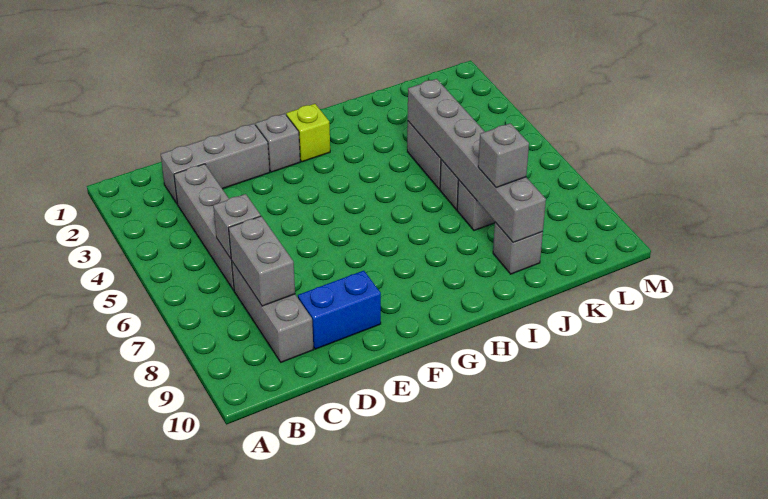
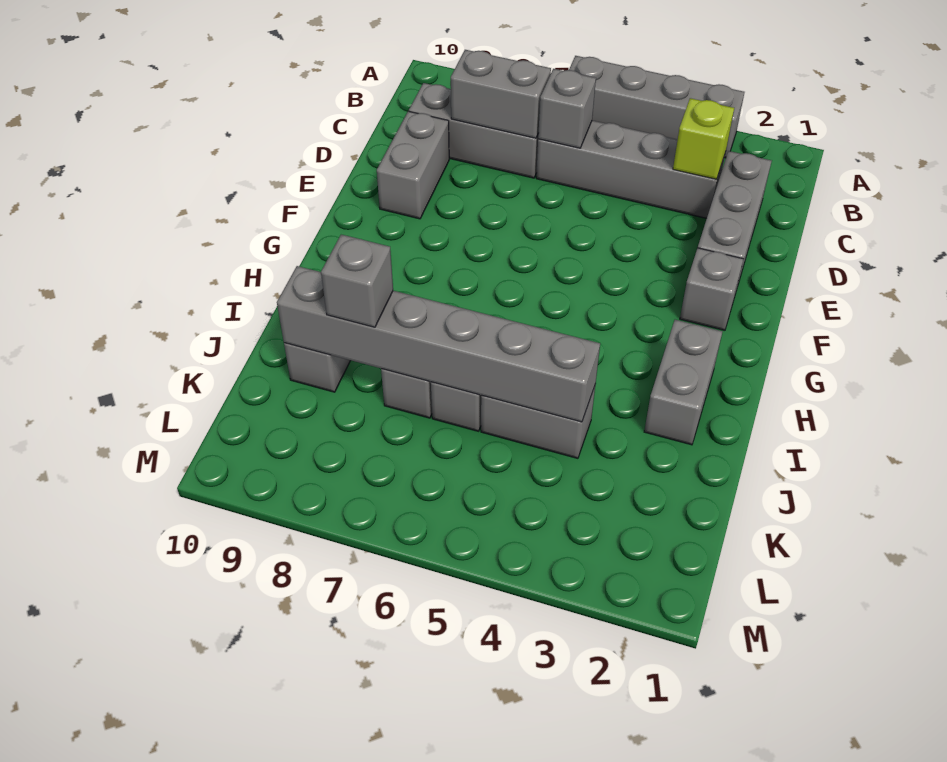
none -> grey 1x4 brick [569,56,744,158]
blue 1x2 brick [298,271,381,349] -> grey 1x2 brick [377,111,449,219]
lime 1x1 brick [286,104,330,162] -> lime 1x1 brick moved to [673,98,734,179]
none -> grey 1x2 brick [644,320,722,445]

